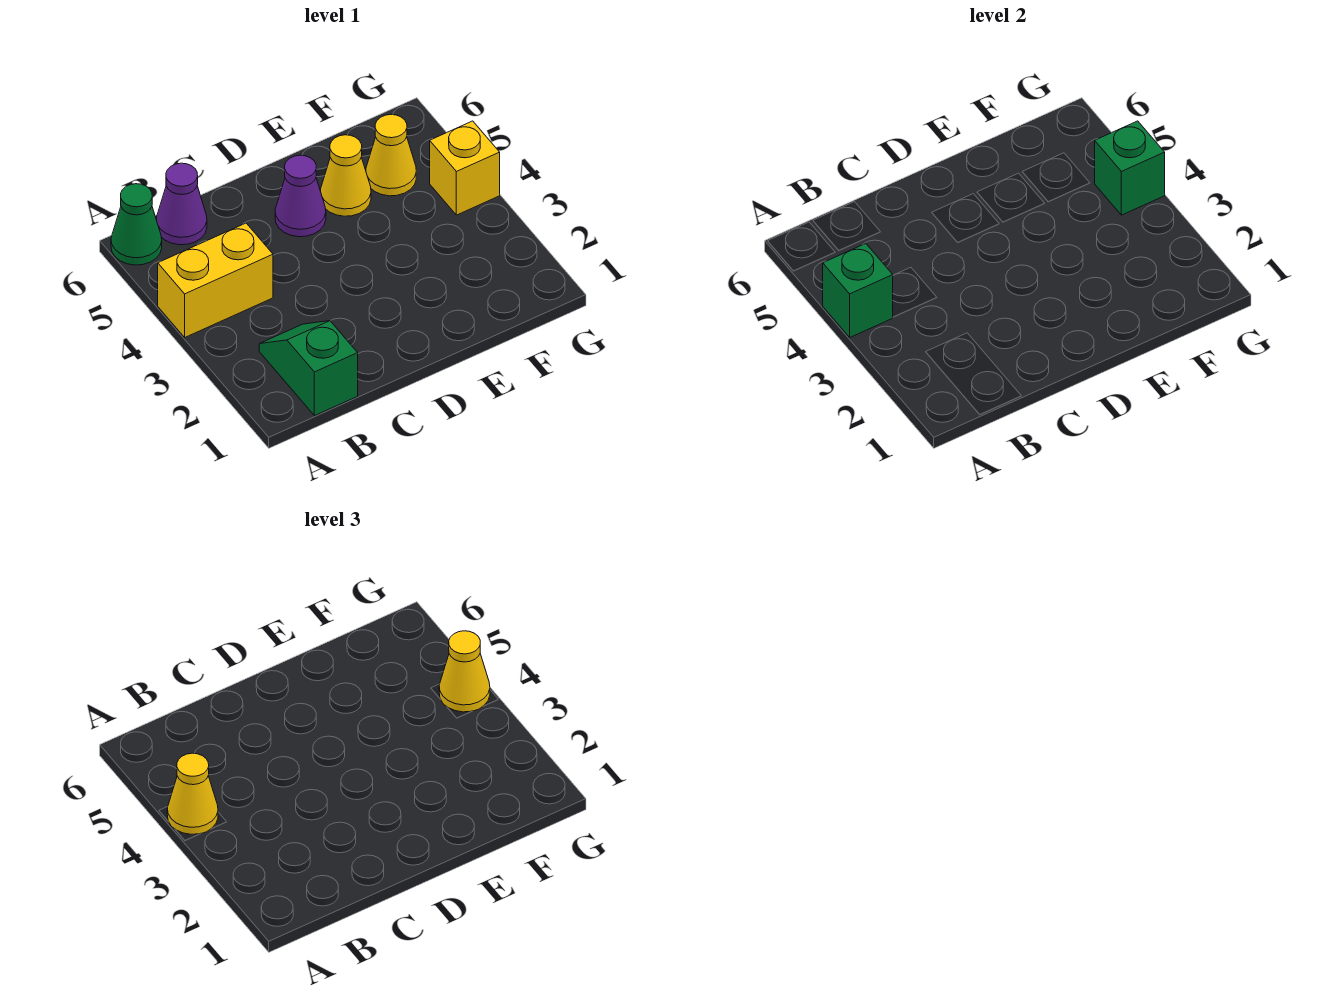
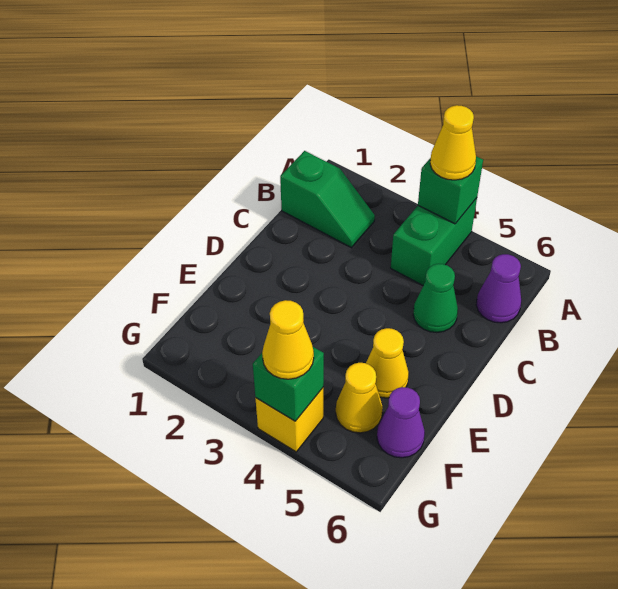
yellow 1x2 brick [158,223,273,337] -> green 1x2 brick [391,198,477,286]
green 1x1 cone [111,184,162,265] -> green 1x1 cone moved to [413,264,458,333]
purple 1x1 cone [275,155,326,237] -> purple 1x1 cone moved to [377,387,425,458]

